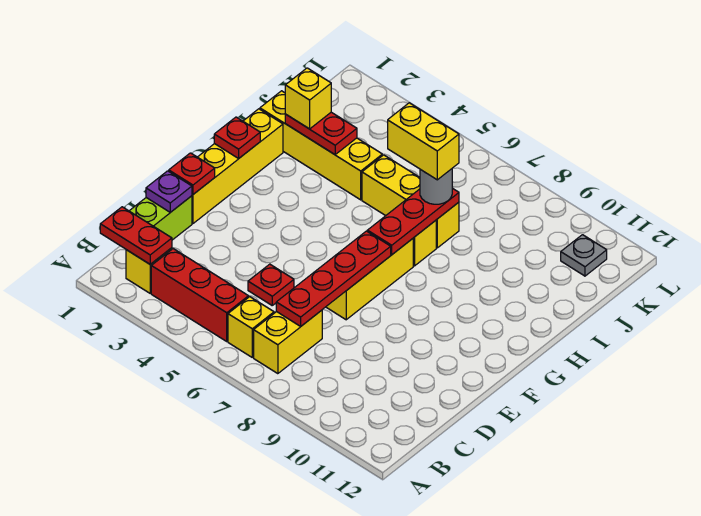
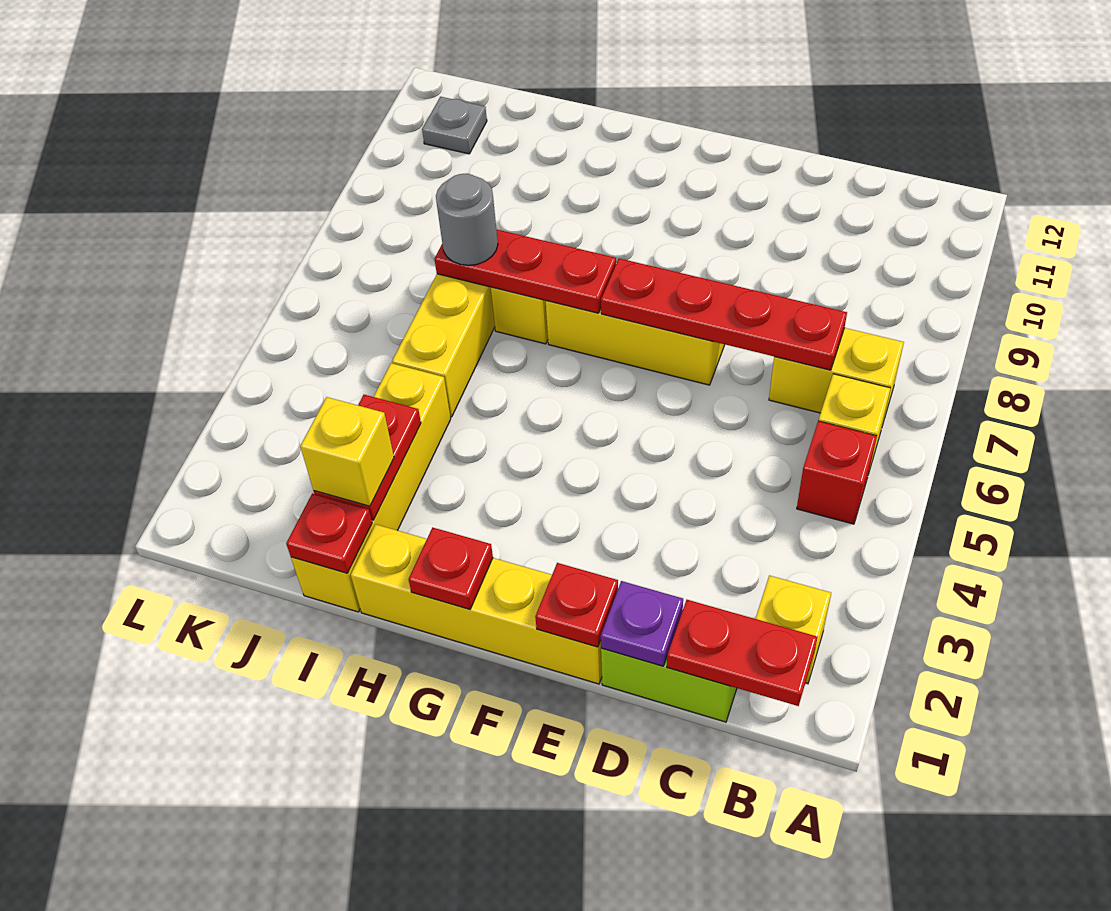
red 1x2 plate [100,207,172,264] -> red 1x2 plate turned to [667,600,817,706]
red 1x3 brick [151,249,249,341] -> red 1x1 brick [797,421,877,524]
red 1x1 plate [248,264,294,305] -> red 1x1 plate moved to [286,493,372,573]
yellow 1x2 brick [388,103,459,180] -> none

